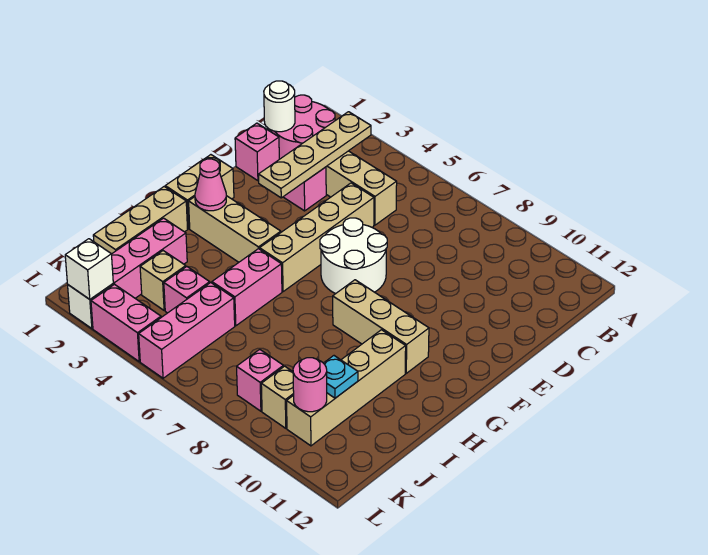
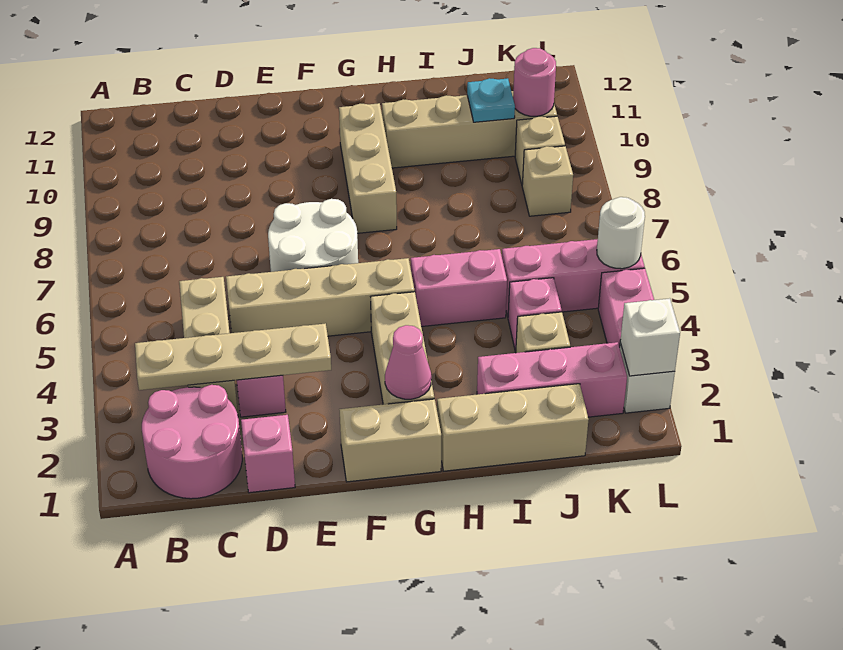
white 1x1 round brick [264,81,295,132] -> white 1x1 round brick moved to [597,197,645,269]
pink 1x1 brick [237,349,283,411] -> tan 1x1 brick [522,146,573,216]

